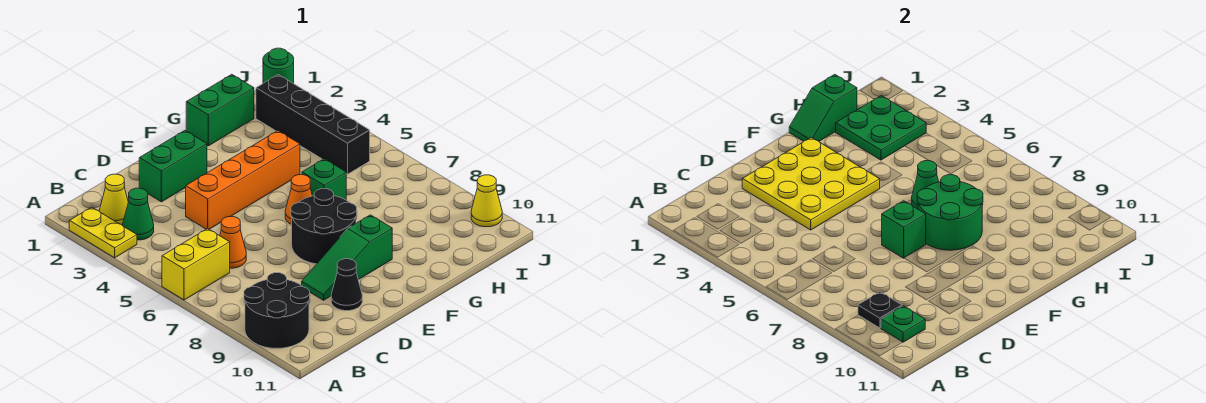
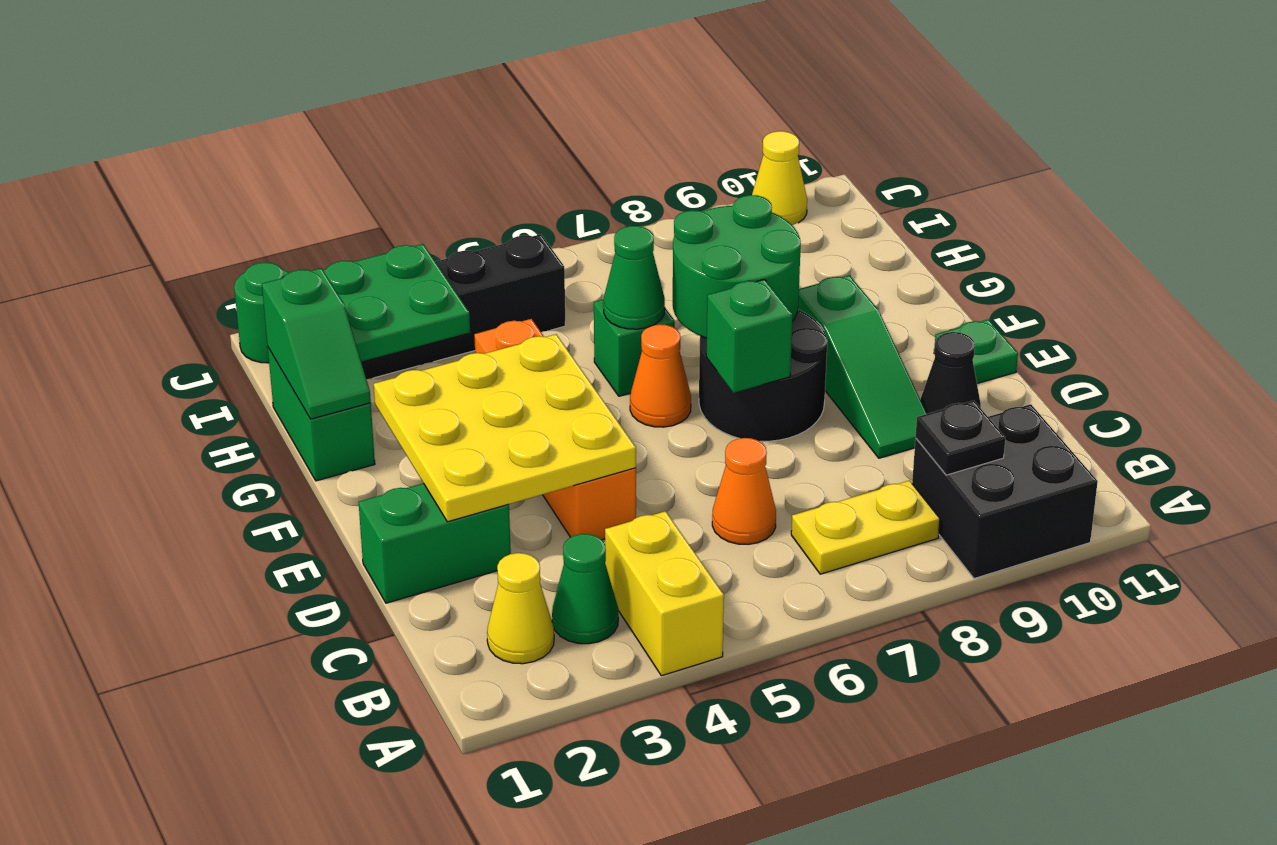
yellow 1x2 plate [69,207,137,258] -> yellow 1x2 plate moved to [791,480,940,574]
yellow 1x2 brick [162,229,230,300] -> yellow 1x2 brick moved to [605,511,724,676]
black 2x2 round brick [244,273,310,348] -> black 2x2 brick [912,404,1098,579]
green 1x1 plate [881,306,925,342] -> green 1x1 plate moved to [934,319,1018,384]
green 1x2 brick [139,131,207,202] -> green 1x2 brick turned to [359,483,511,603]

